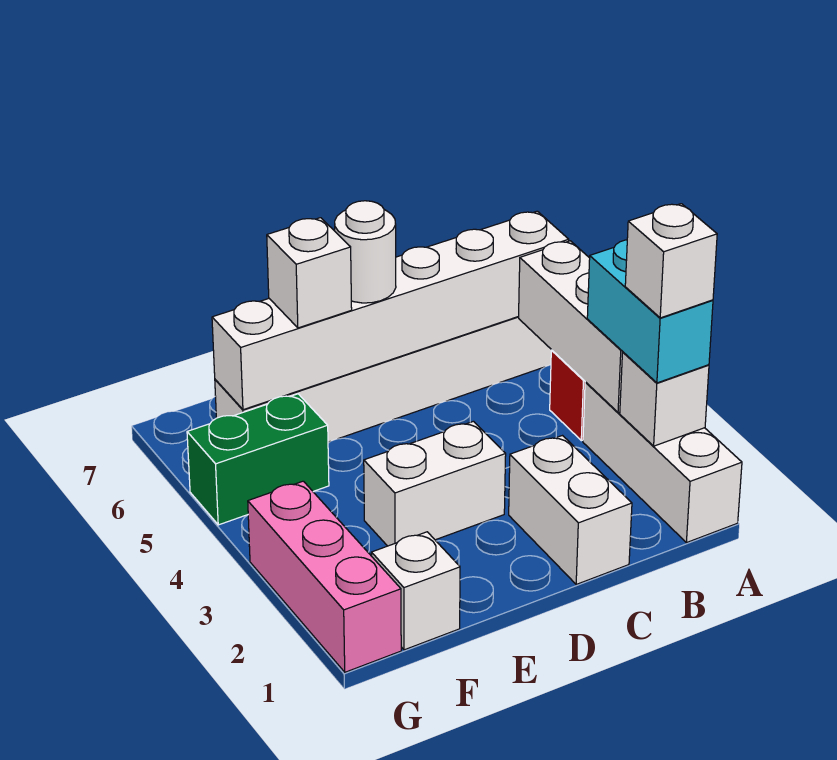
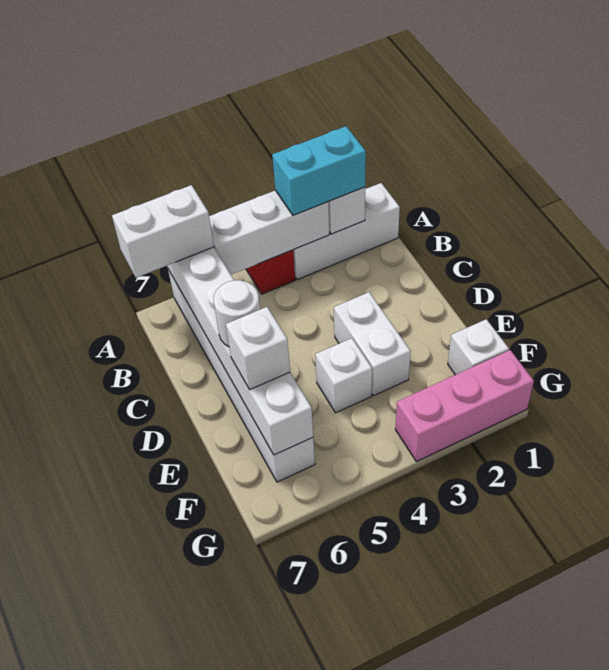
white 1x1 brick [625,204,717,318] -> white 1x1 brick moved to [315,338,372,413]
white 1x2 brick [509,436,632,584] -> white 1x2 brick moved to [112,185,214,278]
green 1x2 brick [187,394,329,525] -> none

